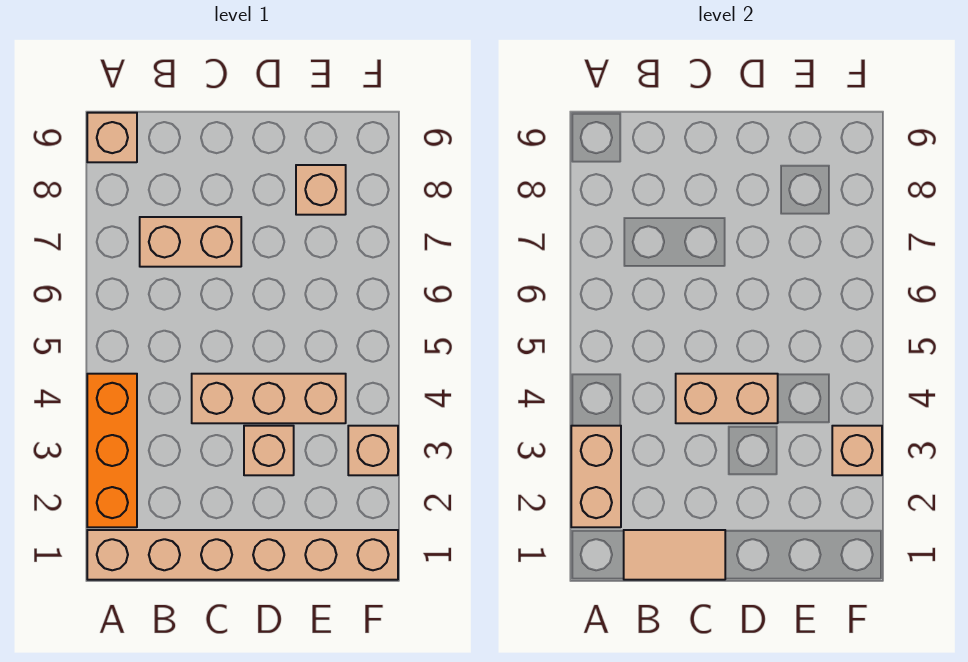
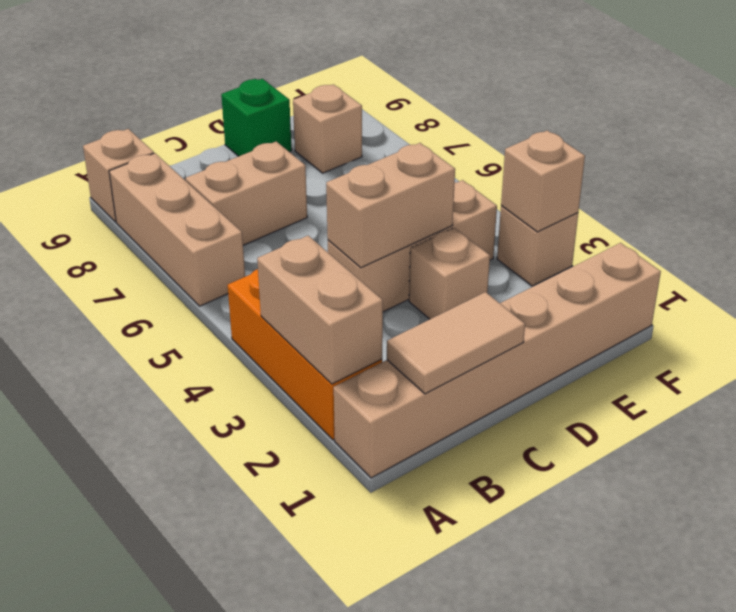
none -> tan 1x3 brick [109,153,245,306]
none -> green 1x1 brick [221,79,292,156]

